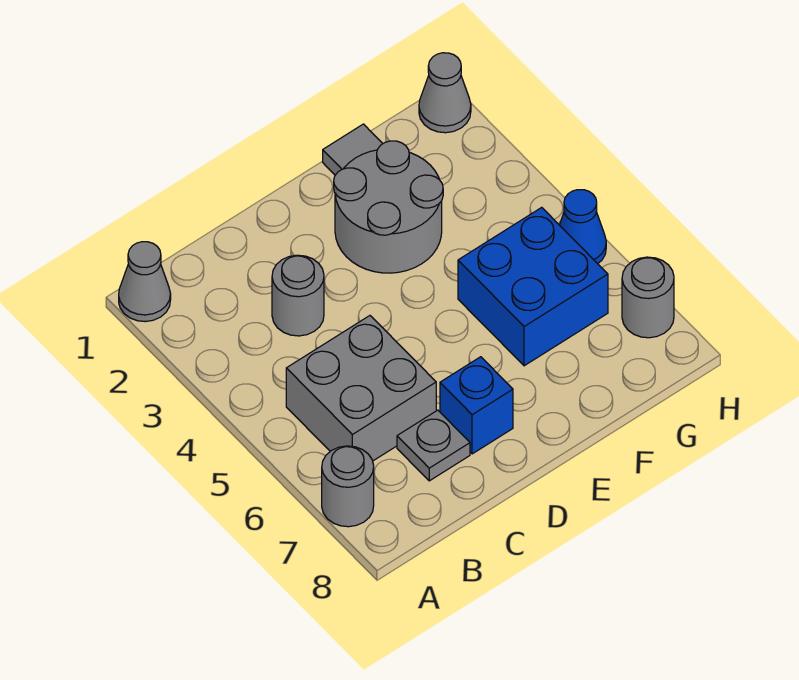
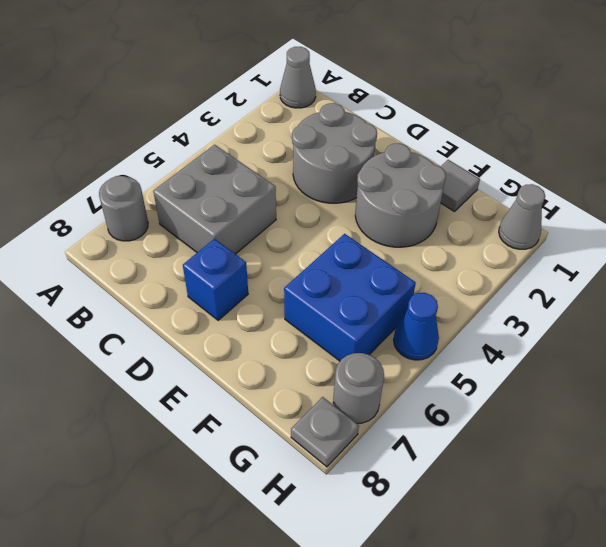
grey 1x1 round brick [272,255,324,336] -> grey 2x2 round brick [292,103,377,203]
grey 1x1 plate [397,410,470,481] -> grey 1x1 plate moved to [291,397,359,467]

